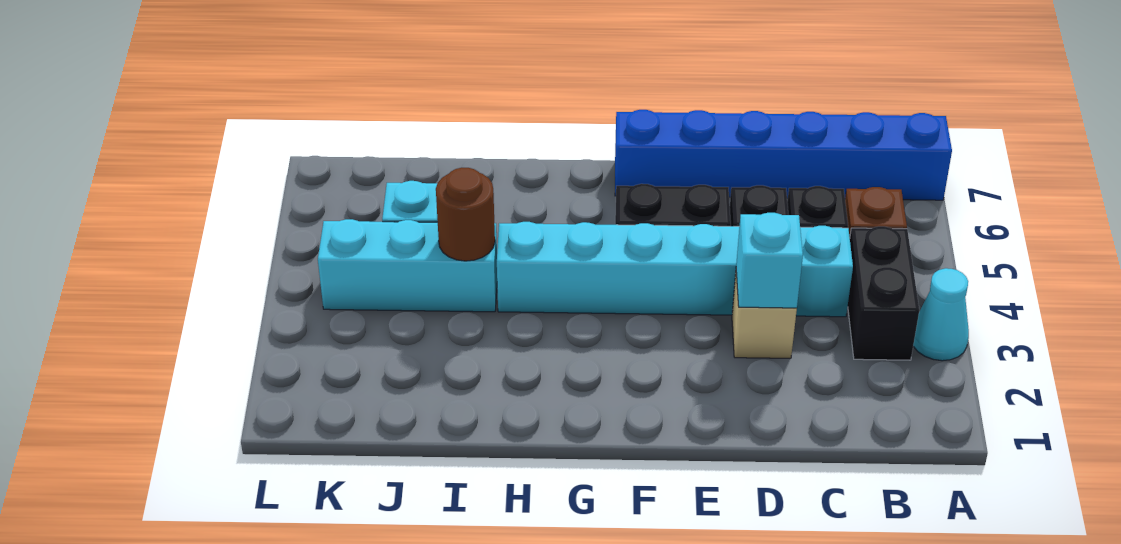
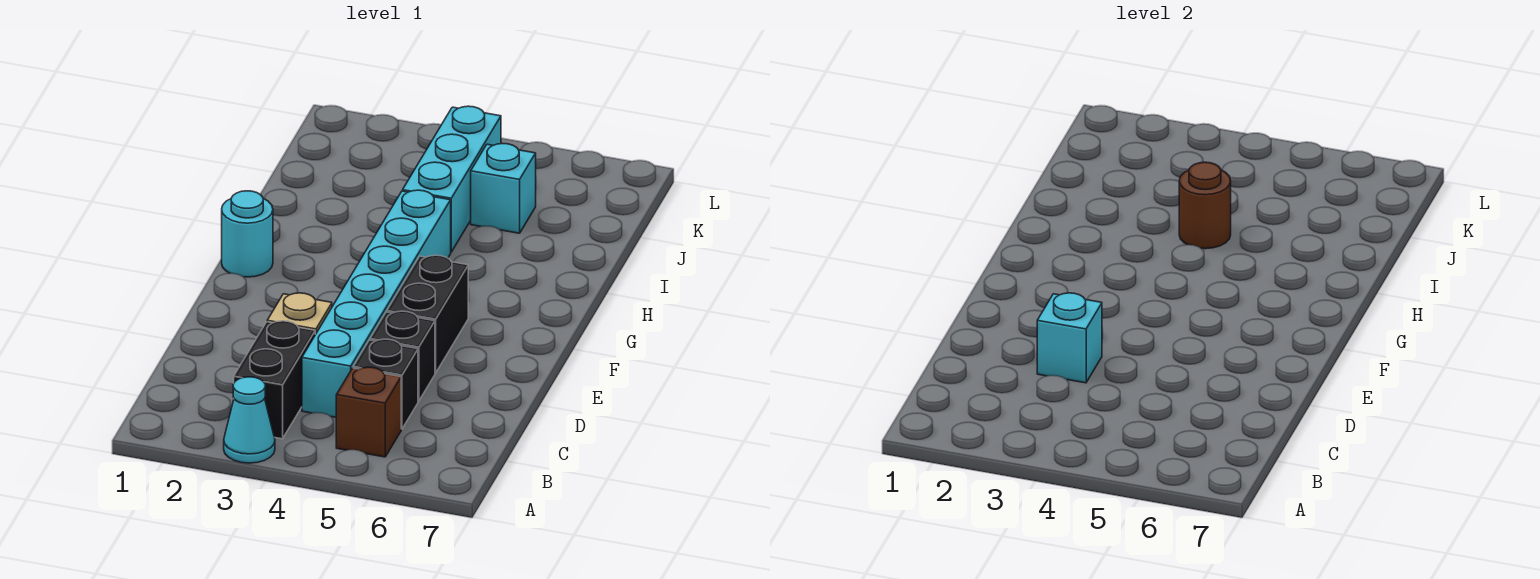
blue 1x6 brick [615,110,952,200] -> none
black 1x2 brick [848,226,919,360] -> black 1x2 brick turned to [234,321,315,439]
none -> cyan 1x1 round brick [222,191,273,277]

